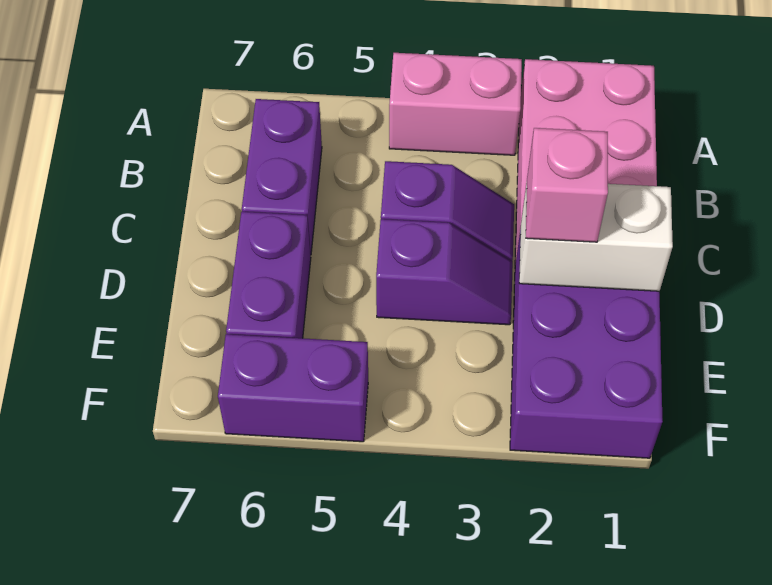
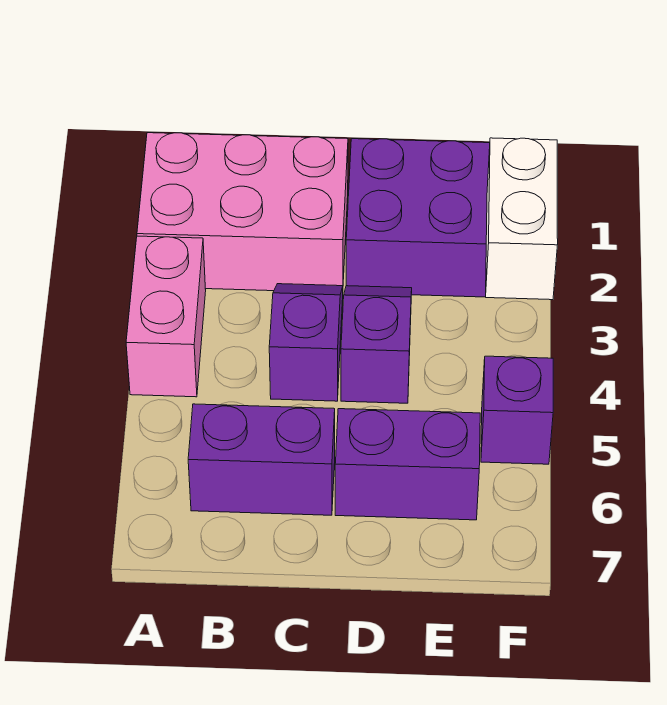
white 1x2 brick [519,183,673,291] -> white 1x2 brick moved to [486,138,558,300]
pink 1x1 brick [526,128,608,242] -> none
purple 1x2 brick [218,334,368,442] -> purple 1x1 brick [481,356,553,464]

